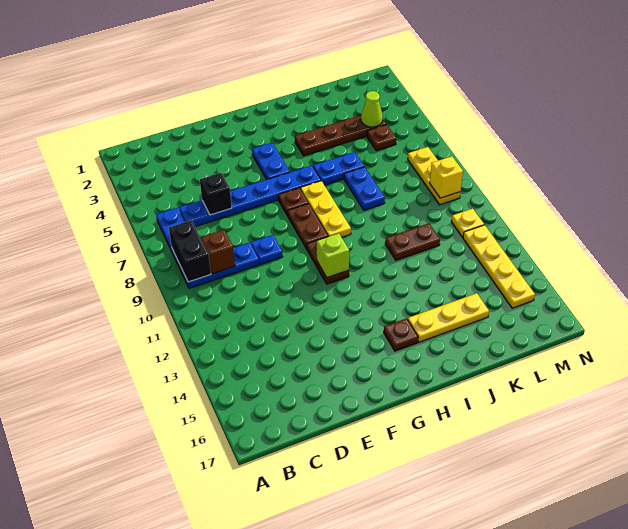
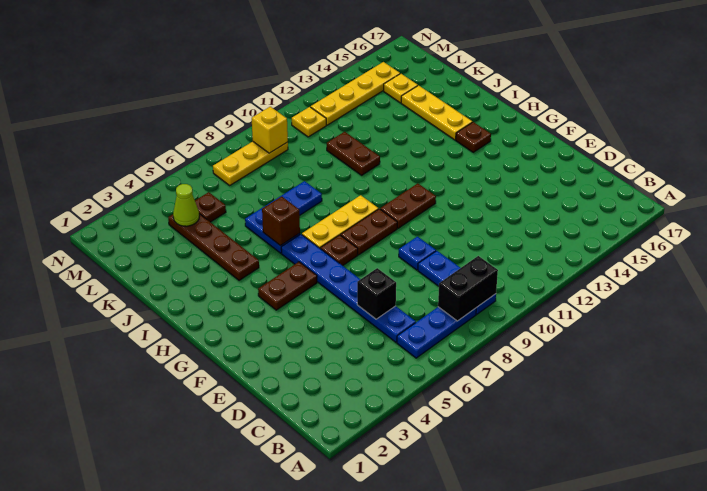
brown 1x1 brick [201,230,235,274] -> brown 1x1 brick moved to [262,196,300,246]
blue 1x2 plate [252,143,290,180] -> brown 1x2 plate [258,262,317,310]
lime 1x1 brick [317,233,349,278] -> none
none -> yellow 1x1 plate [384,74,418,103]

